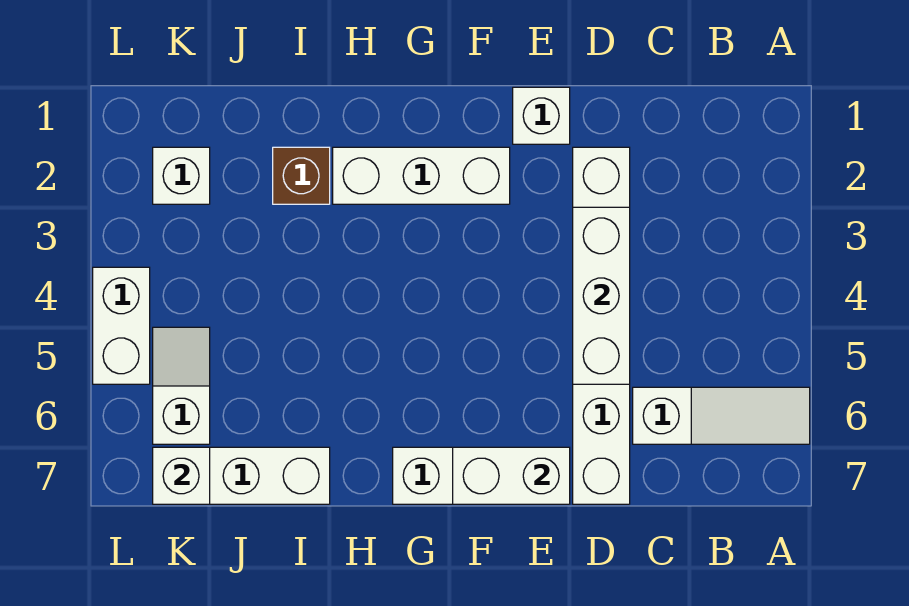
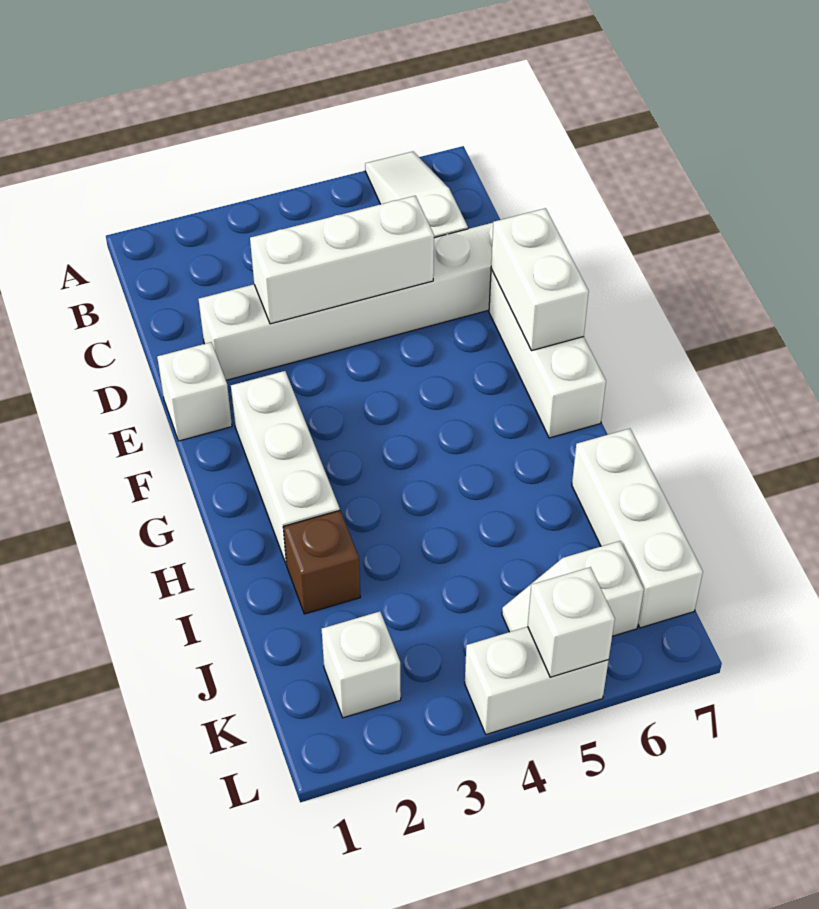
white 1x1 brick [153,447,210,504] -> white 1x1 brick moved to [528,567,615,677]

